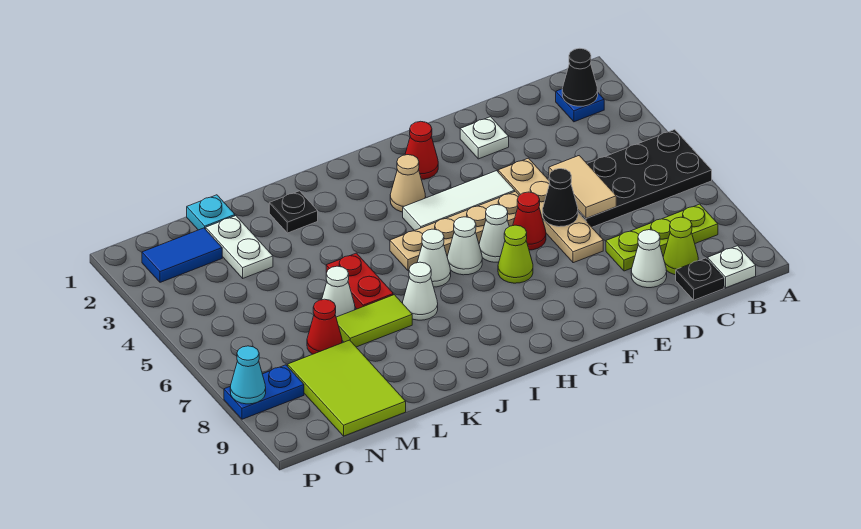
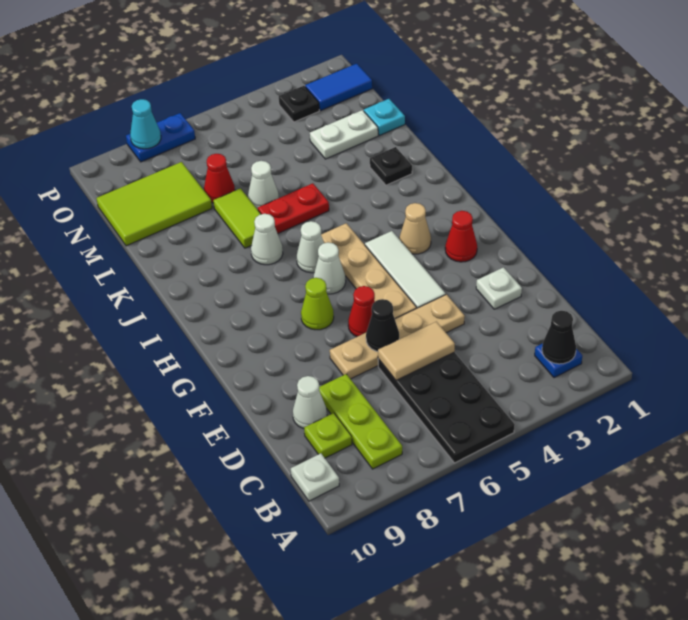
lime 1x1 cone [663,217,698,275] -> lime 1x1 plate [304,413,352,458]
black 1x1 plate [676,258,724,300] -> black 1x1 plate moved to [279,86,319,122]
white 1x1 cone [479,205,509,262] -> none
blue 1x2 tile [142,228,222,282] -> blue 1x2 tile turned to [305,64,372,110]
blue 1x2 plate [224,365,304,419] -> blue 1x2 plate turned to [126,113,195,162]

